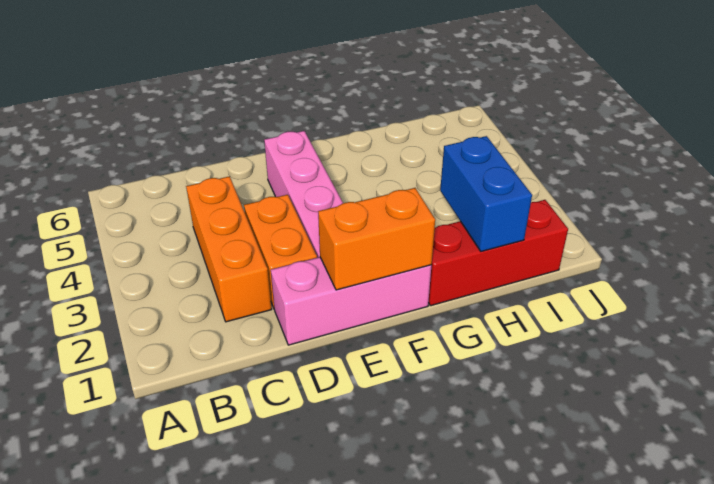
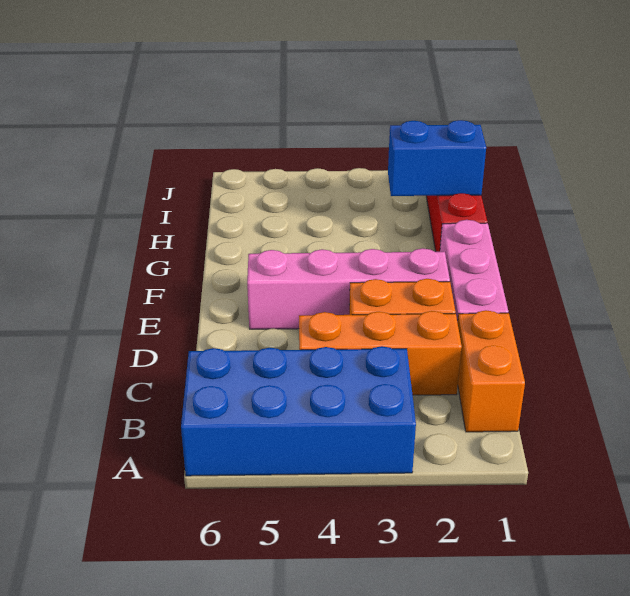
none -> blue 2x4 brick [181,346,416,476]
orange 1x2 brick [318,188,435,290] -> orange 1x2 brick moved to [458,310,525,432]

